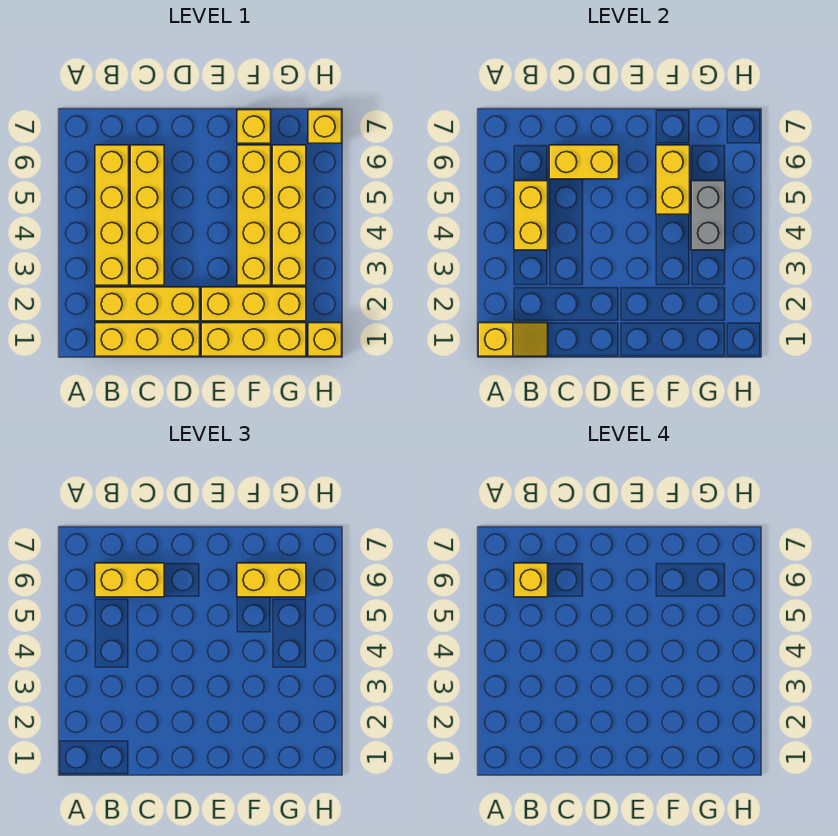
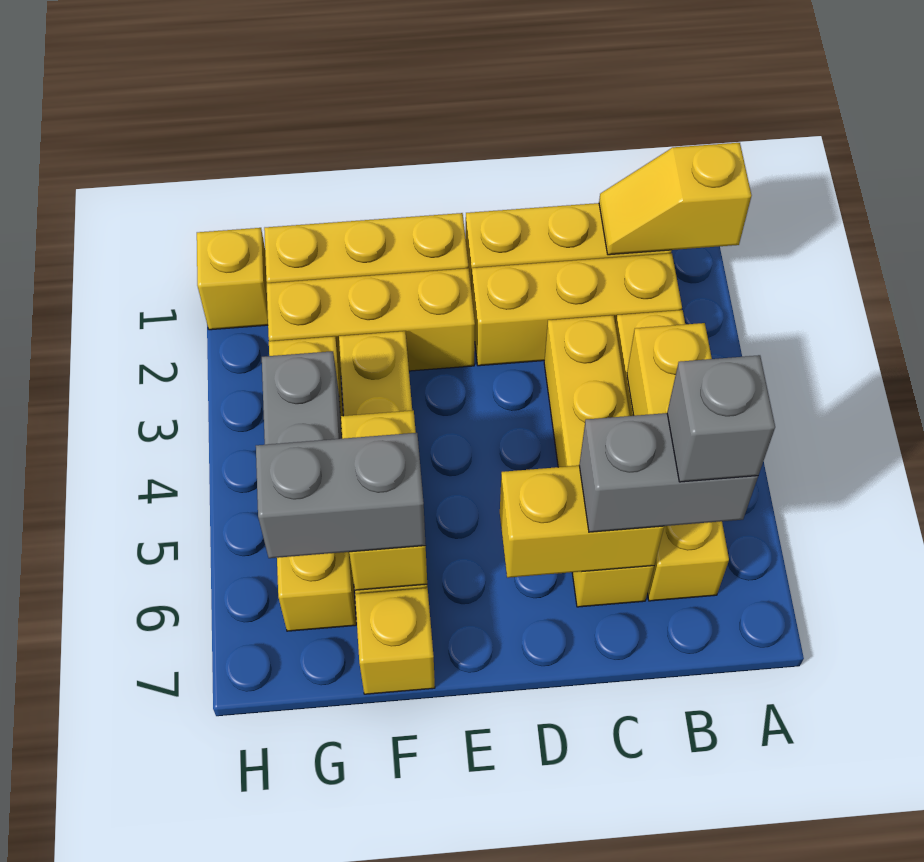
yellow 1x2 brick [95,563,164,597] -> grey 1x2 brick [579,413,758,532]
yellow 1x1 brick [514,563,548,597] -> grey 1x1 brick [667,355,775,482]
yellow 1x2 brick [237,563,306,597] -> grey 1x2 brick [256,433,426,558]
yellow 1x1 brick [308,110,342,143] -> none

